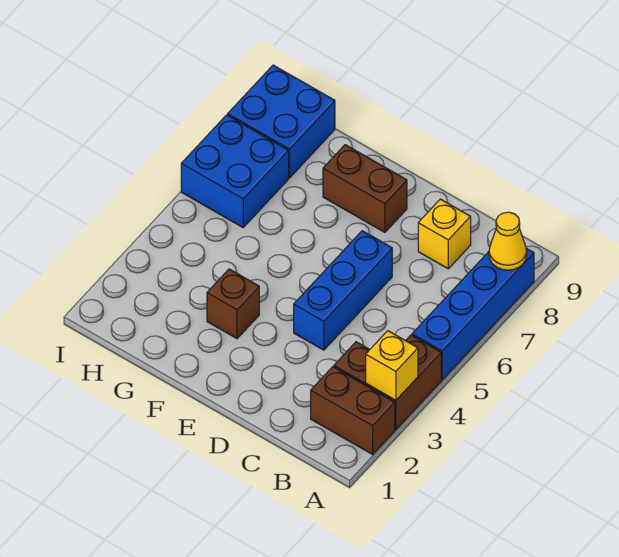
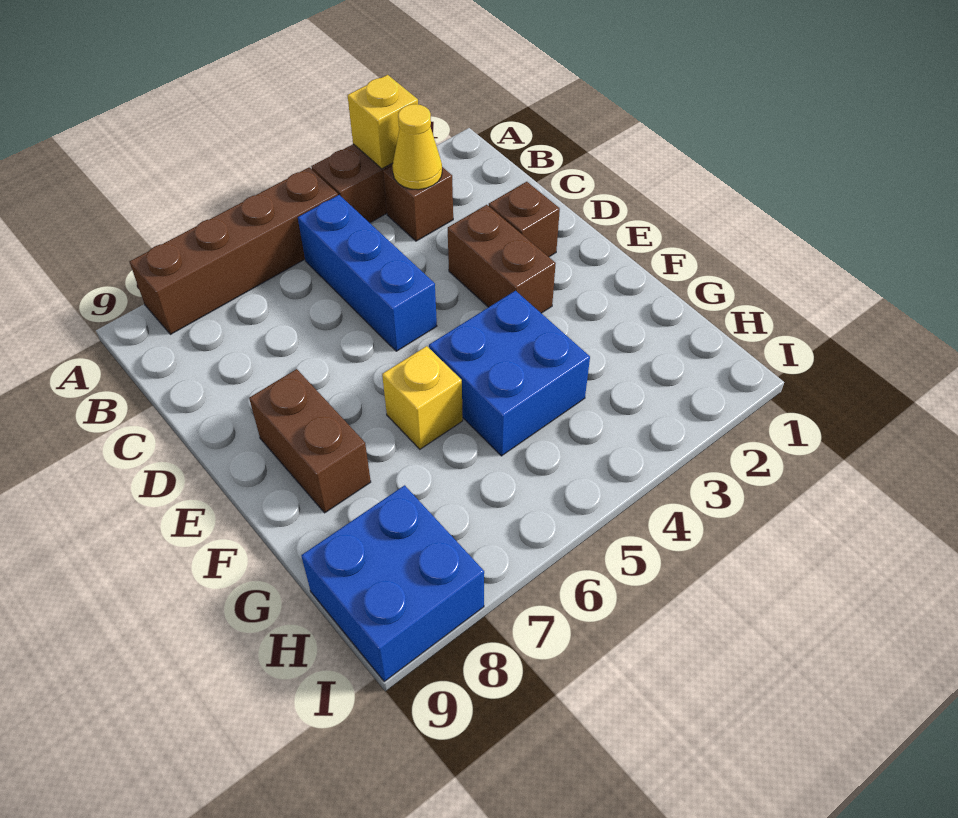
brown 1x2 brick [311,367,395,454] -> brown 1x2 brick moved to [448,205,556,313]
blue 1x4 brick [412,248,534,380] -> brown 1x4 brick [129,167,338,334]
yellow 1x1 cone [489,212,527,270] -> yellow 1x1 cone moved to [392,104,442,190]
yellow 1x1 brick [418,199,471,269] -> yellow 1x1 brick moved to [382,346,463,449]
blue 1x3 brick [294,231,392,350] -> blue 1x3 brick turned to [298,195,437,351]
brown 1x1 brick [207,269,259,339] -> brown 1x1 brick moved to [489,182,560,257]
blue 2x2 brick [181,115,289,227] -> blue 2x2 brick moved to [429,291,590,456]

